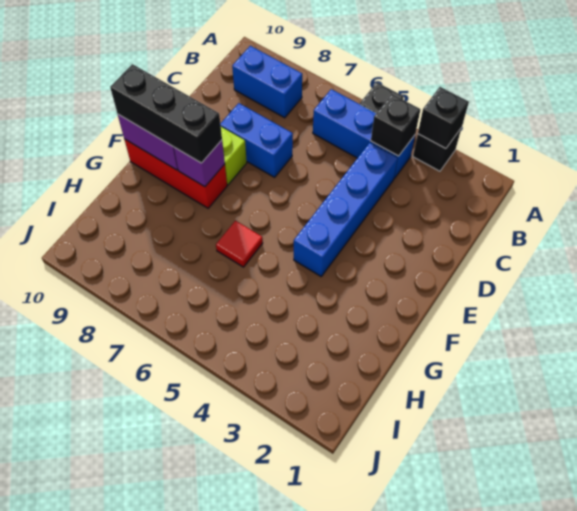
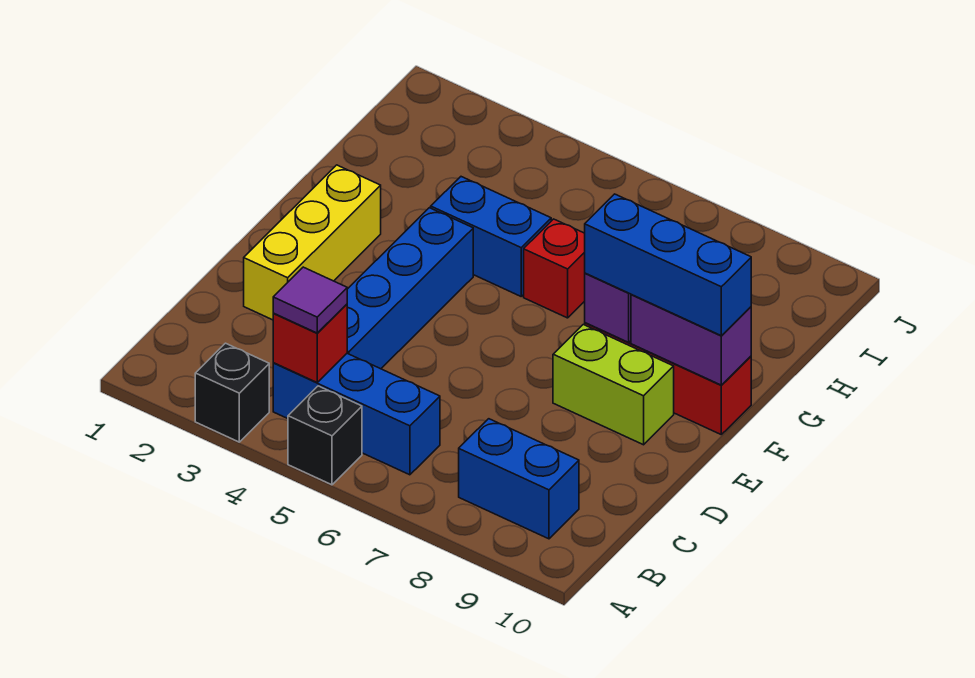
black 1x1 brick [418,87,469,149] -> none
black 1x1 brick [371,94,421,156] -> red 1x1 brick [273,304,347,382]
none -> purple 1x1 tile [273,267,347,333]
none -> yellow 1x3 brick [244,165,381,320]
blue 1x2 brick [220,103,293,177] -> blue 1x2 brick moved to [431,177,551,296]
black 1x3 brick [110,64,222,163] -> blue 1x3 brick [585,194,751,335]
red 1x1 tile [216,221,263,267] -> red 1x1 brick [524,219,585,318]

